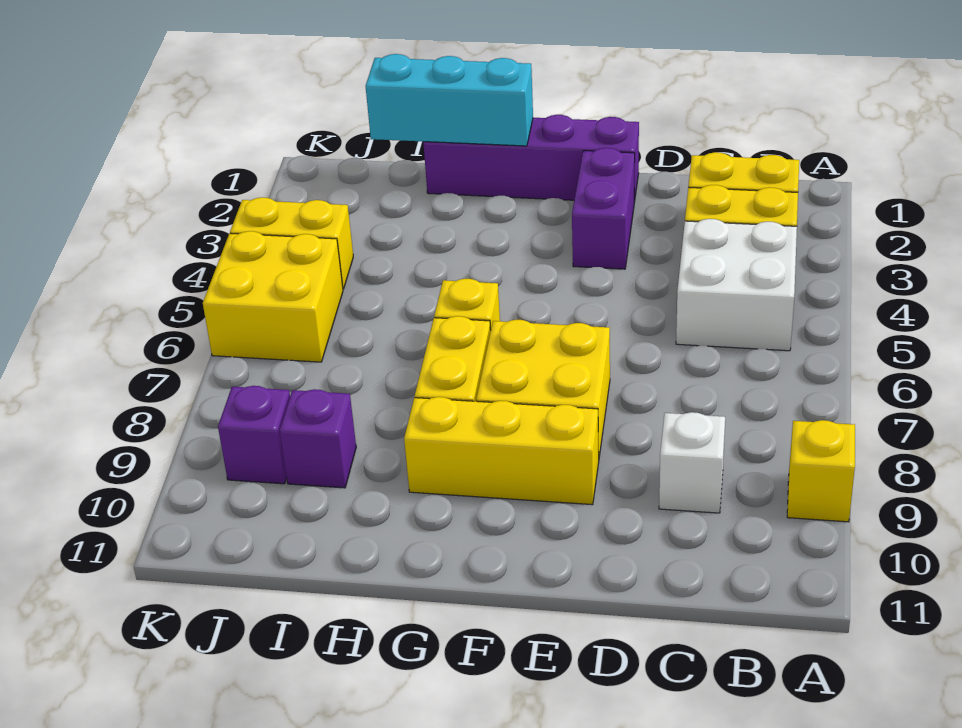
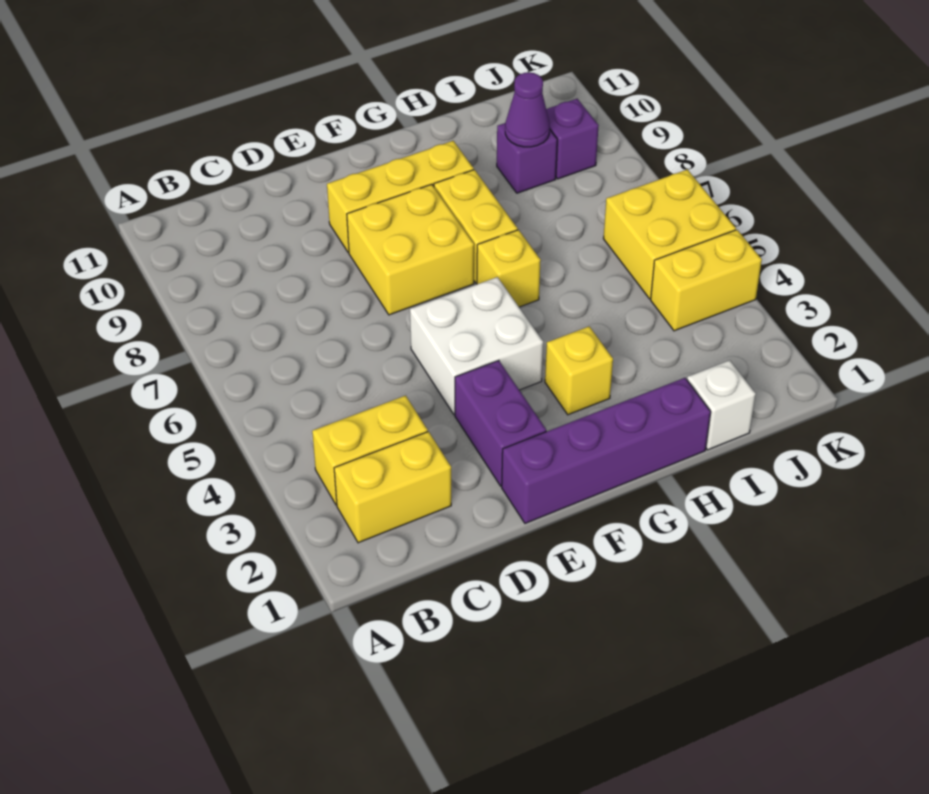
yellow 1x1 brick [787,420,855,522] -> yellow 1x1 brick moved to [545,326,613,415]
white 2x2 brick [676,219,797,351] -> white 2x2 brick moved to [410,277,543,415]
white 1x1 brick [659,412,725,513] -> white 1x1 brick moved to [687,360,756,450]
cyan 1x3 brick [366,54,533,146] -> none
none -> purple 1x1 cone [505,72,550,147]

